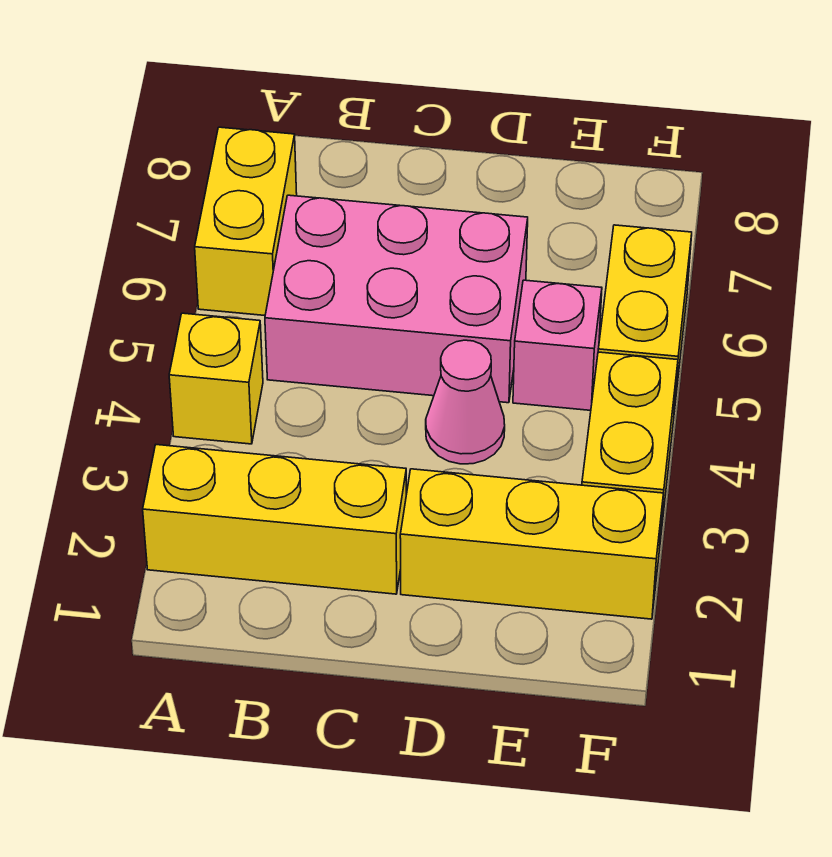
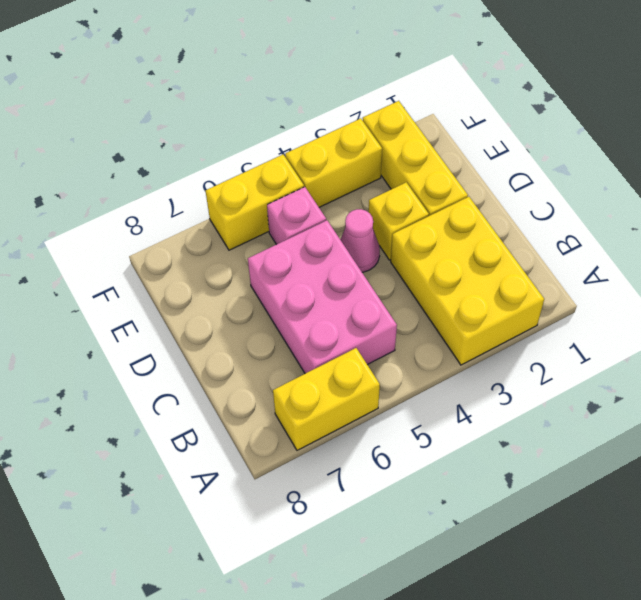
yellow 1x3 brick [143,445,406,594] -> yellow 2x3 brick [391,197,544,365]
yellow 1x1 brick [169,313,263,444] -> yellow 1x1 brick moved to [369,182,429,260]

